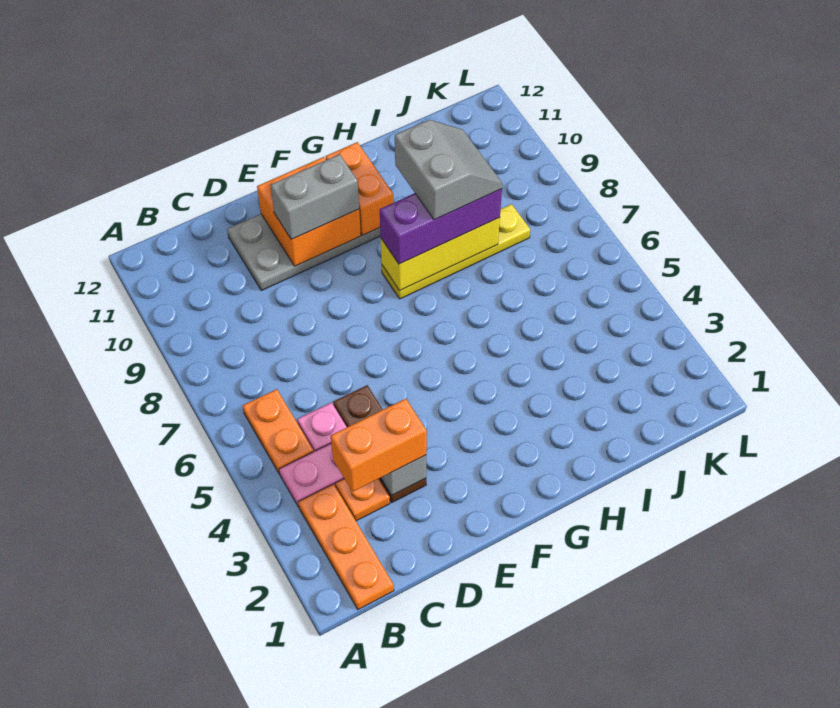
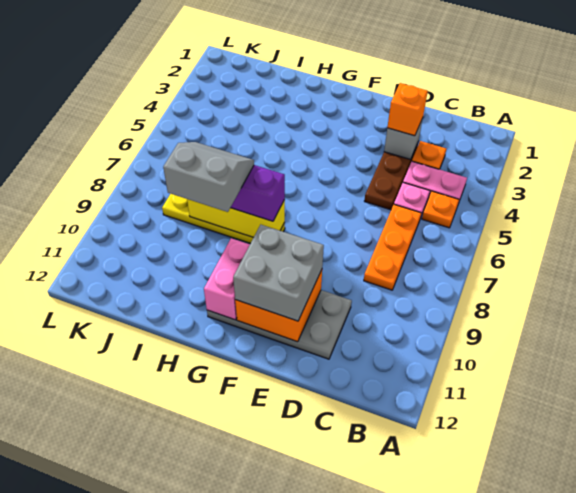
orange 1x3 plate [298,484,394,610] -> orange 1x3 plate moved to [364,205,421,290]
orange 1x2 plate [243,389,314,474] -> orange 1x1 plate [422,191,459,228]
orange 1x2 brick [331,399,427,492] -> orange 1x1 brick [387,83,428,136]
grey 1x2 brick [271,154,359,239] -> grey 2x2 brick [233,225,324,321]
orange 1x2 brick [326,142,394,235] -> pink 1x2 brick [204,238,250,320]
grey 2x2 slope [395,120,502,220] -> grey 2x2 slope turned to [163,142,254,212]

